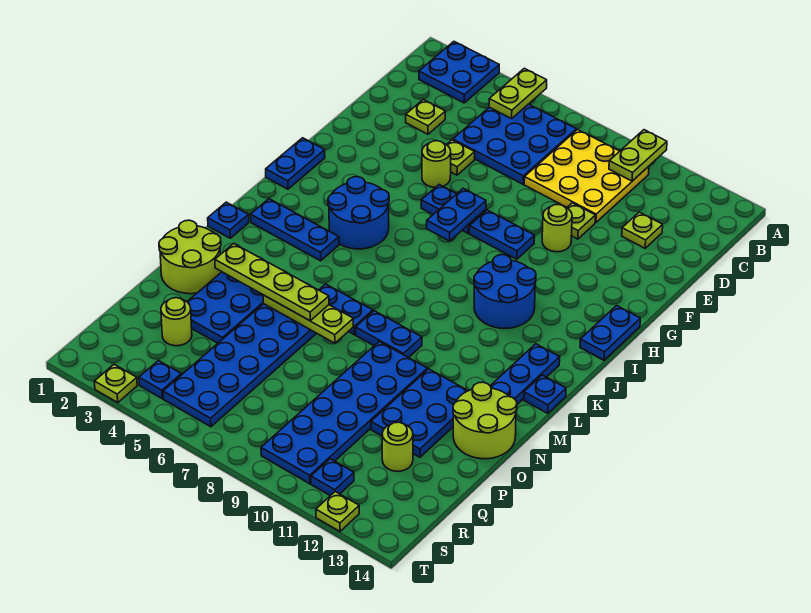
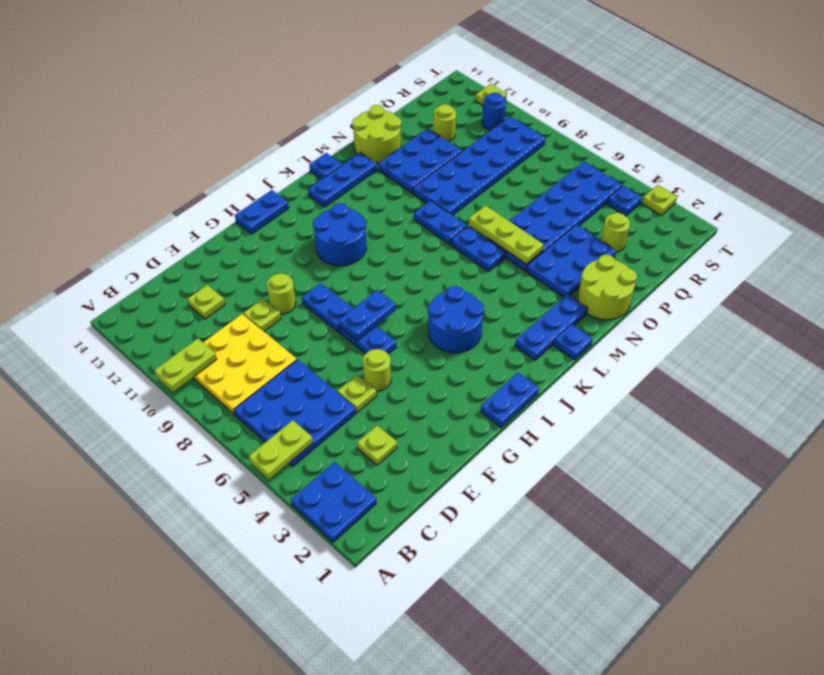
blue 1x3 plate [251,199,339,261] -> blue 1x3 plate turned to [515,294,588,360]
lime 1x4 plate [215,243,329,321] -> none
blue 1x1 plate [311,459,354,496] -> blue 1x1 round brick [482,93,506,130]

